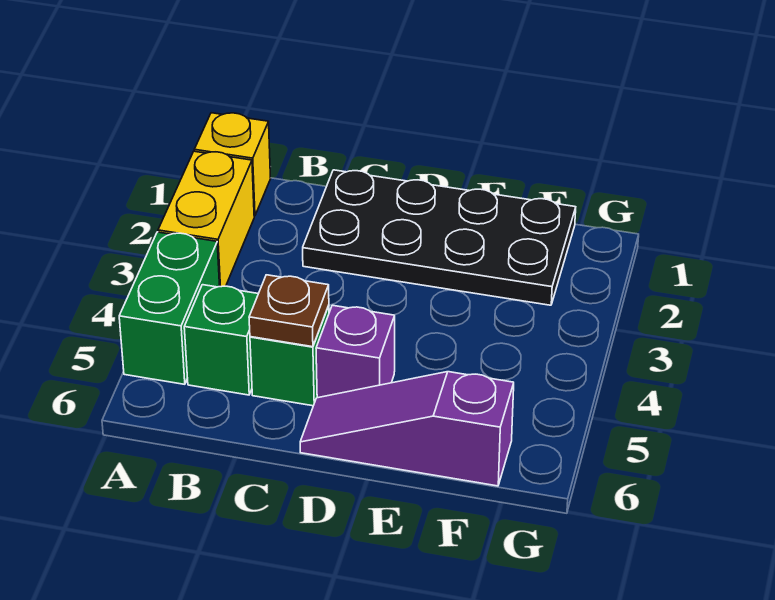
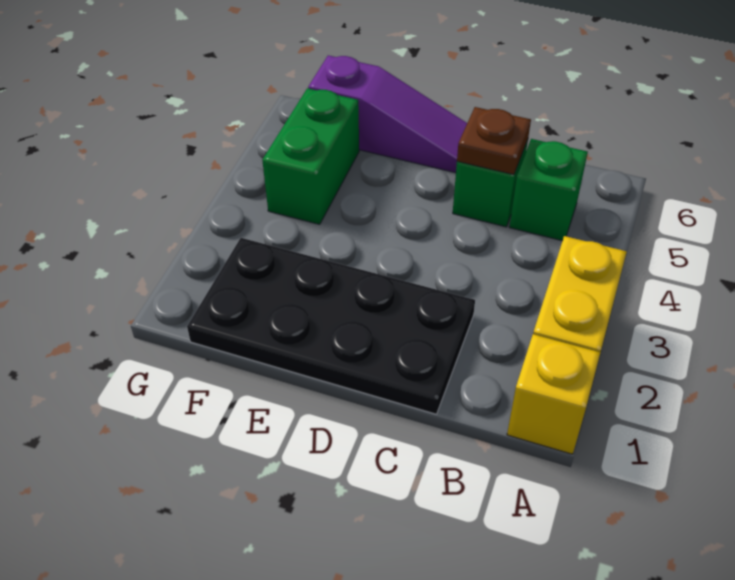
green 1x2 brick [119,232,220,384] -> green 1x2 brick moved to [262,88,359,224]
purple 1x1 brick [316,305,395,398] -> none

